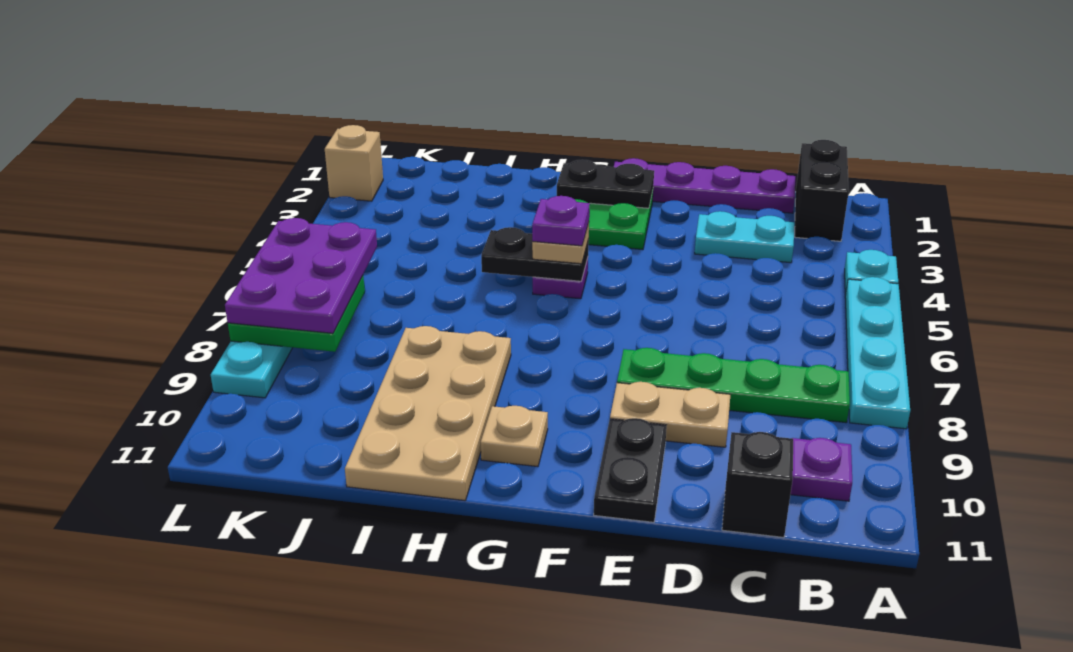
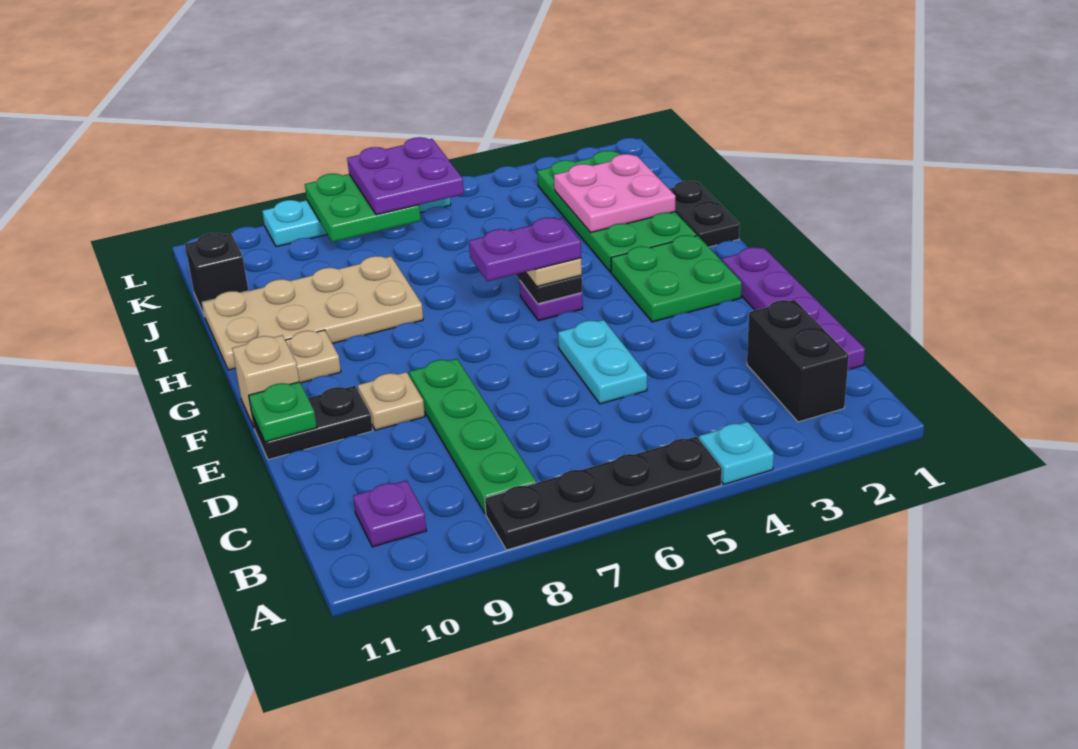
cyan 1x4 plate [845,277,910,429] -> black 1x4 plate [485,437,722,550]
black 1x2 brick [795,140,849,241] -> black 1x2 brick turned to [747,300,849,422]
cyan 1x2 plate [695,211,794,263] -> cyan 1x2 plate moved to [558,320,647,404]
black 1x1 brick [722,432,793,537] -> black 1x1 brick moved to [185,233,248,316]
tan 1x2 plate [610,382,730,447] -> tan 1x1 plate [358,372,425,430]
none -> green 1x1 plate [249,382,317,442]
black 1x2 plate [557,160,654,208] -> black 1x2 plate moved to [670,181,740,247]
purple 1x1 plate [532,196,590,246] -> purple 1x2 plate [469,217,581,281]
none -> green 2x4 plate [537,151,697,272]
none -> pink 2x2 plate [554,154,676,233]
purple 2x3 plate [225,218,377,333] -> purple 2x2 plate [347,137,464,215]
tan 1x1 brick [325,125,383,201] -> tan 1x1 brick moved to [232,335,299,427]

